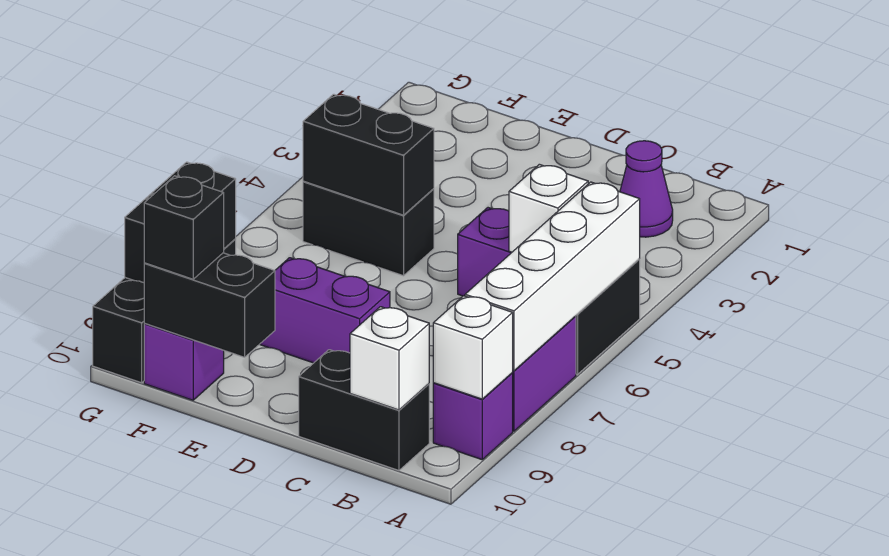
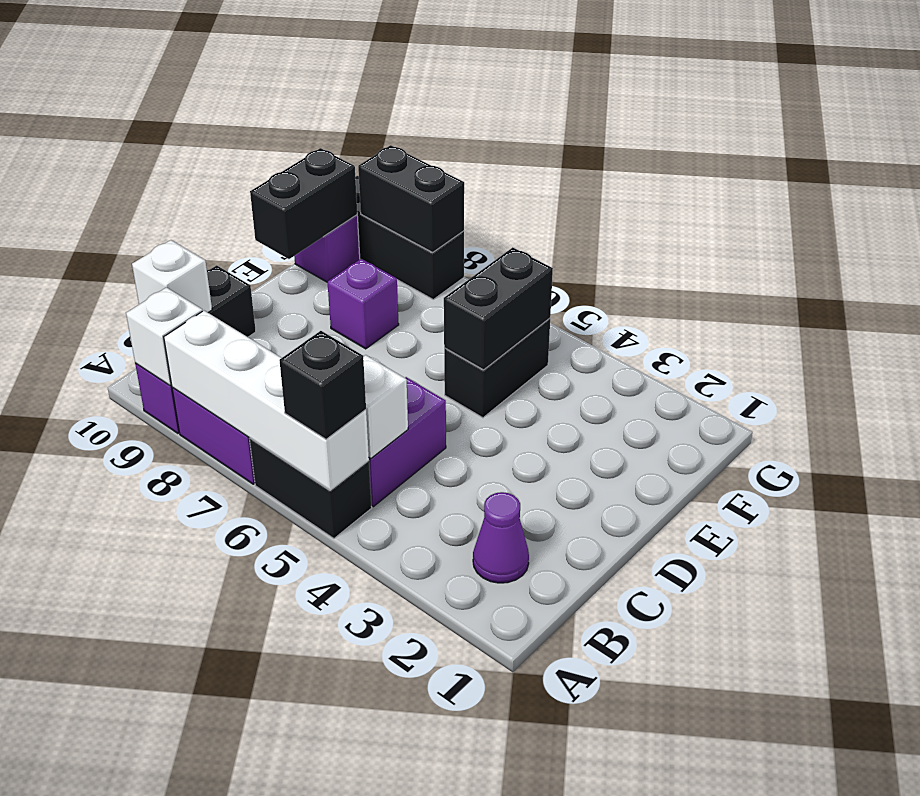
purple 1x2 brick [259,258,390,363] -> purple 1x1 brick [327,259,399,349]
black 1x1 brick [144,176,224,279] -> black 1x1 brick moved to [279,331,366,439]

